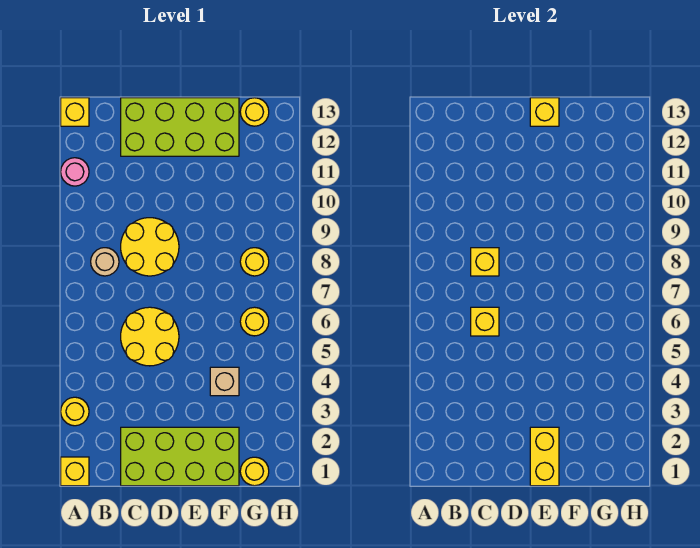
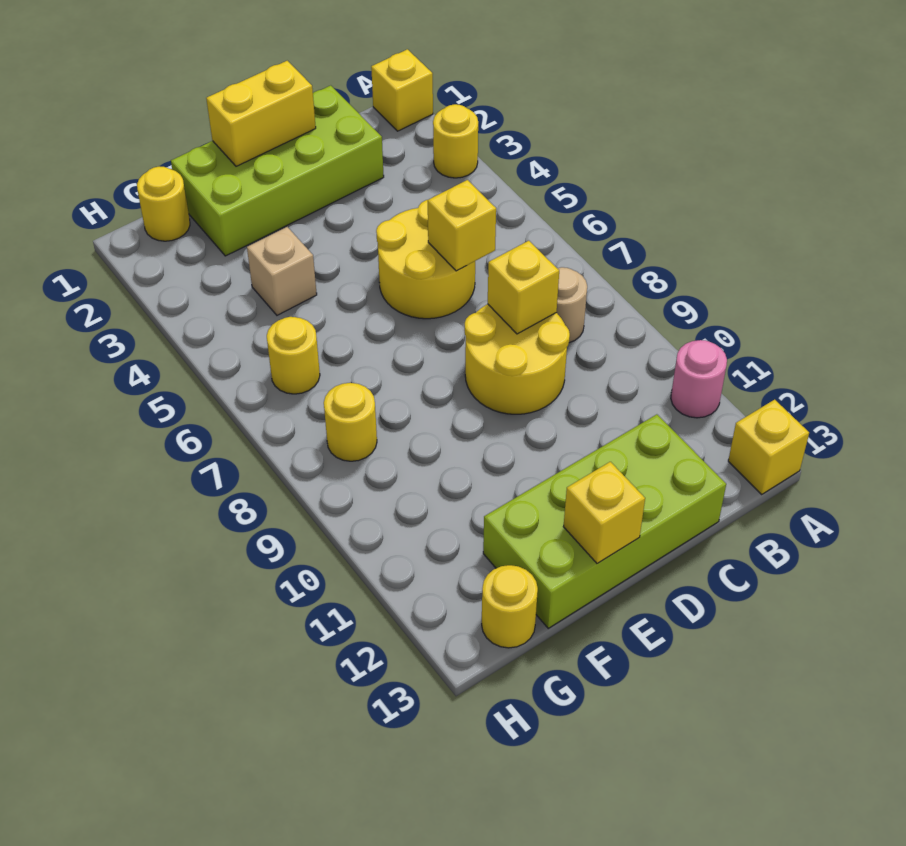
yellow 1x2 brick [530,427,559,486] -> yellow 1x2 brick turned to [206,61,316,166]

